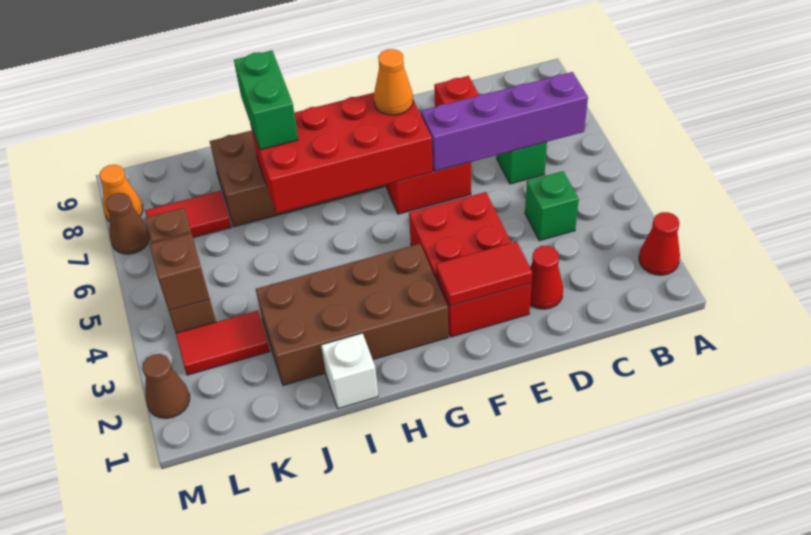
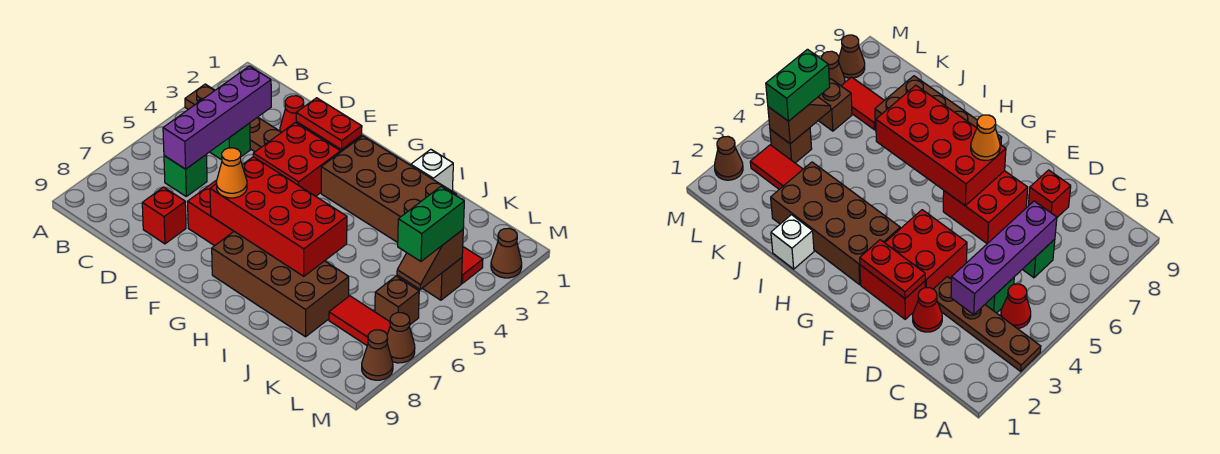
red 1x1 cone [639,212,680,275] -> red 1x1 cone moved to [1001,284,1031,328]
none -> brown 1x4 plate [185,84,282,152]
purple 1x4 brick [421,72,588,171] -> purple 1x4 brick turned to [163,66,271,169]
red 1x2 tile [436,241,532,306] -> red 1x2 plate [296,98,362,150]
green 1x2 brick [234,50,298,150] -> green 1x2 brick moved to [398,187,464,261]
orange 1x1 cone [99,165,143,221] -> brown 1x1 cone [362,330,393,380]

